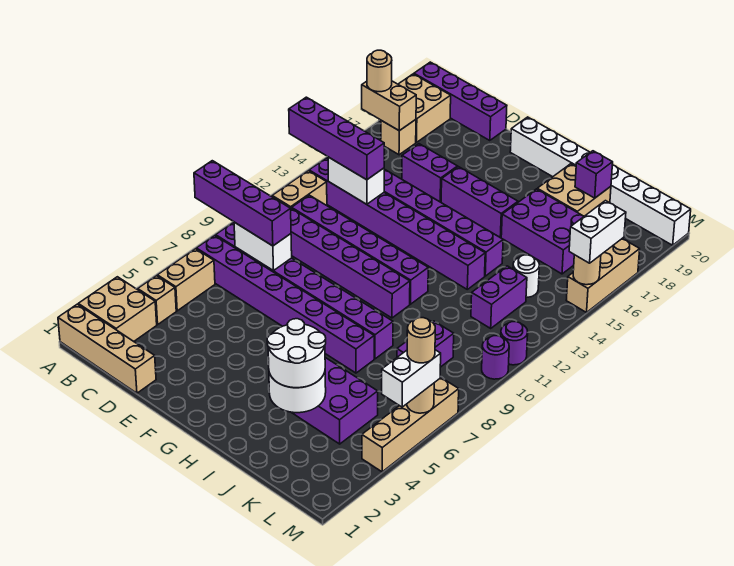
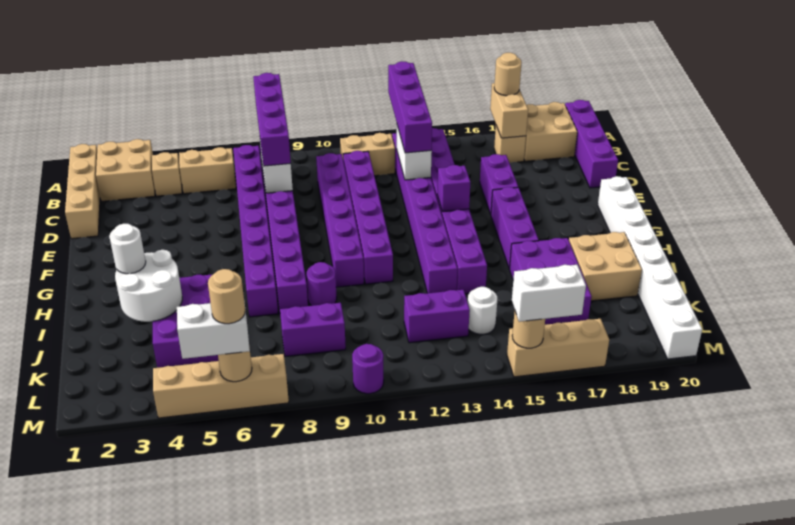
white 2x2 round brick [267,319,326,388] -> white 1x1 round brick [109,224,146,274]
purple 1x1 brick [575,151,613,198] -> purple 1x1 brick moved to [437,165,470,212]
purple 1x1 round brick [501,322,528,365] -> purple 1x1 round brick moved to [307,262,337,306]

